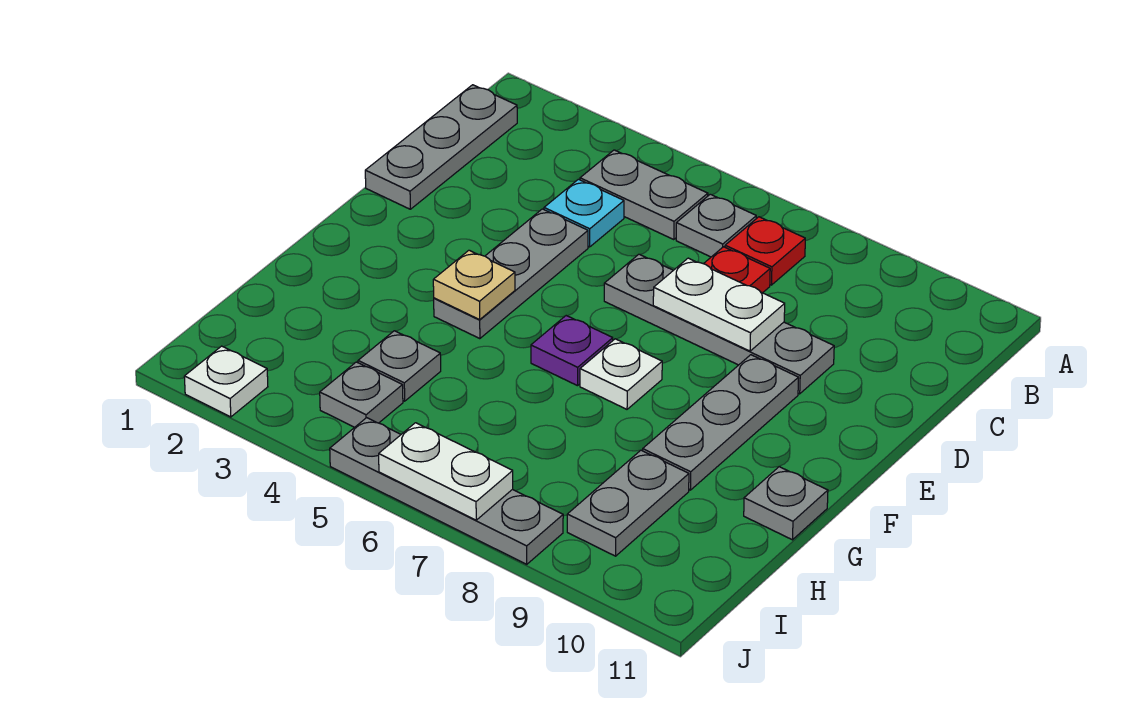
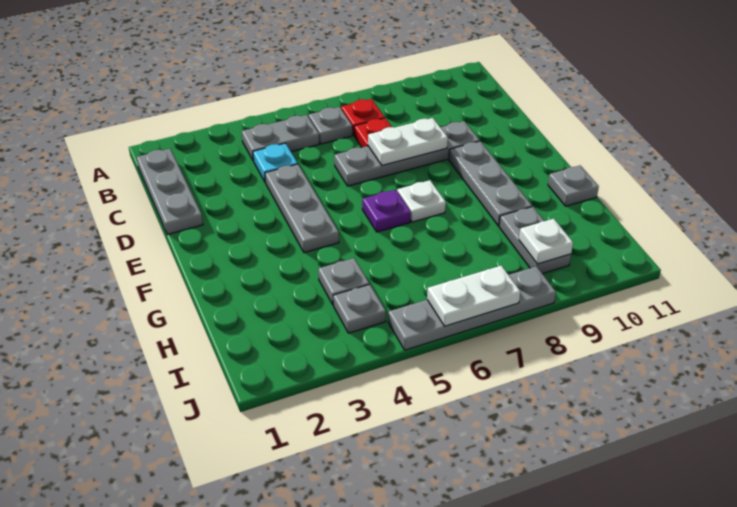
tan 1x1 plate [433,250,515,320] -> none
white 1x1 plate [184,346,268,417] -> white 1x1 plate moved to [519,219,573,264]

